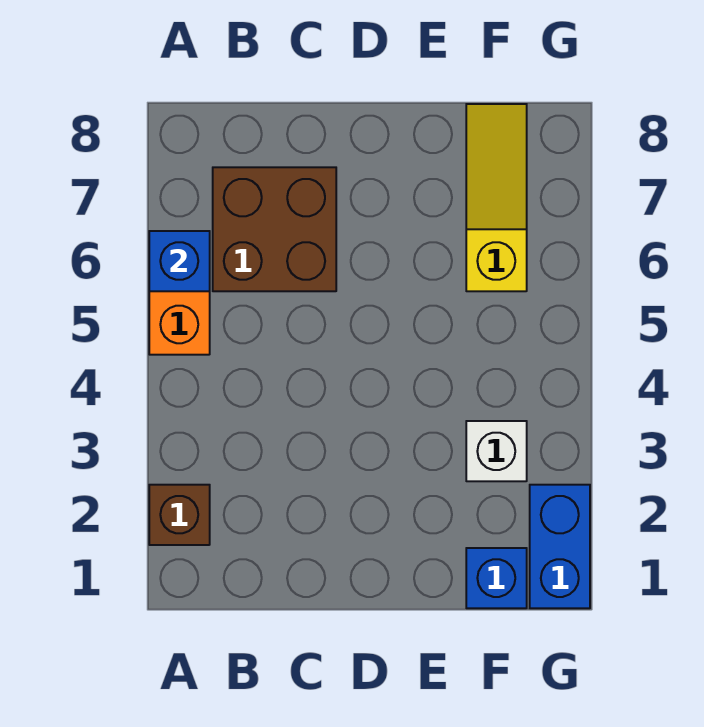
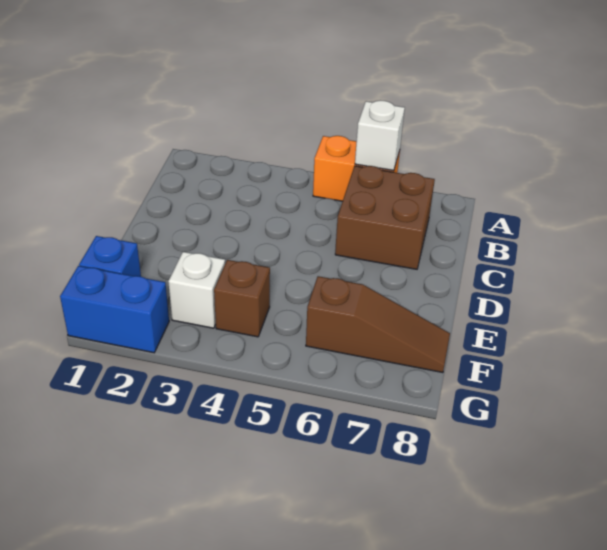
brown 1x1 brick [149,485,210,545] -> brown 1x1 brick moved to [214,260,270,337]
blue 1x1 brick [149,231,210,291] -> white 1x1 brick [355,100,405,171]
yellow 1x3 slope [466,104,527,291] -> brown 1x3 slope [306,276,450,373]

